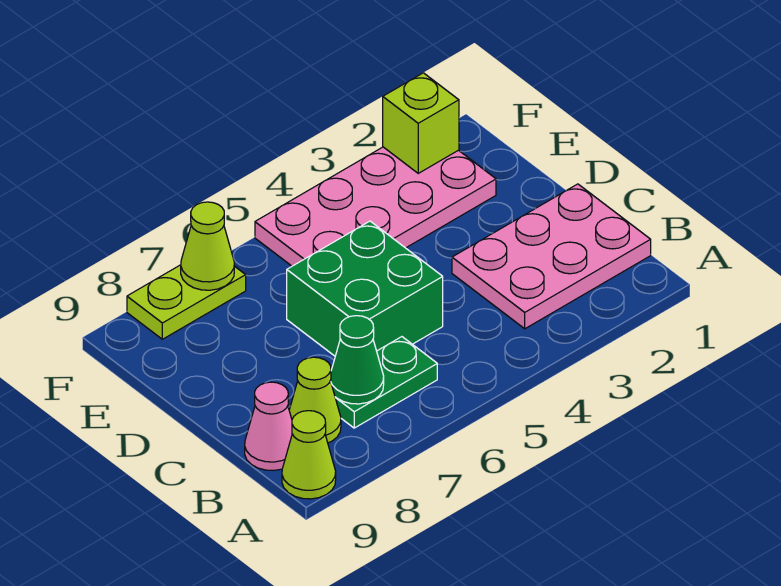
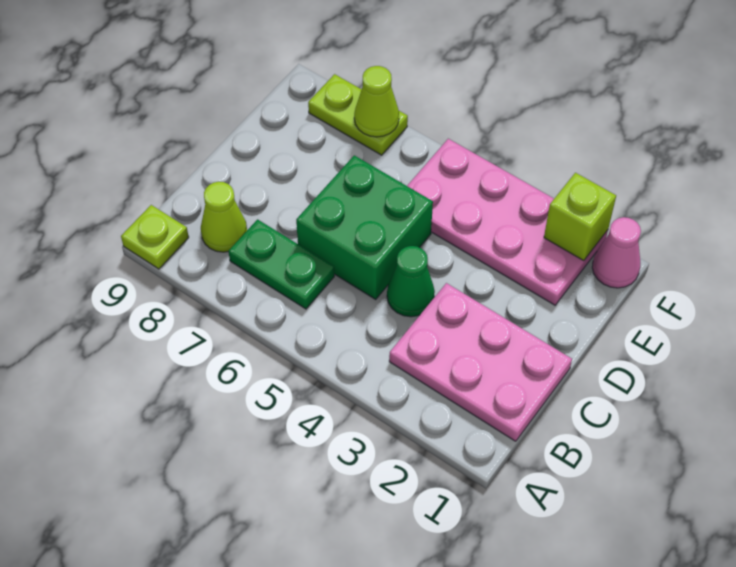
lime 1x1 cone [282,411,336,499] -> lime 1x1 plate [121,205,189,269]
green 1x1 cone [330,316,384,404] -> green 1x1 cone moved to [387,246,435,317]
pink 1x1 cone [245,382,292,470] -> pink 1x1 cone moved to [592,217,641,288]

